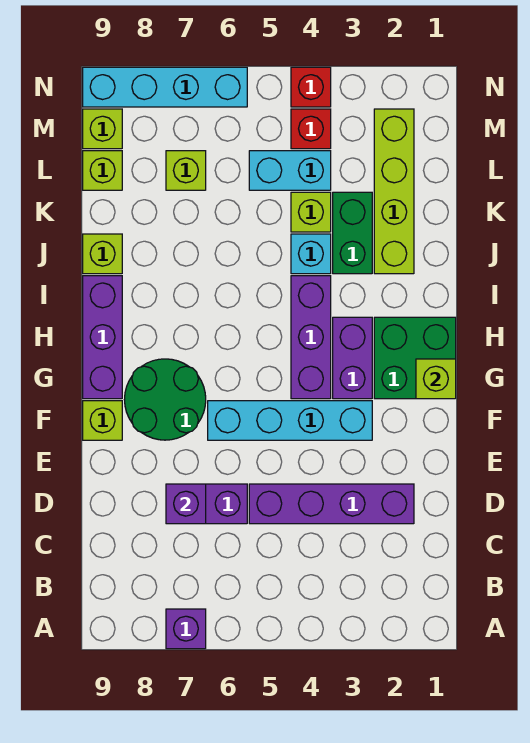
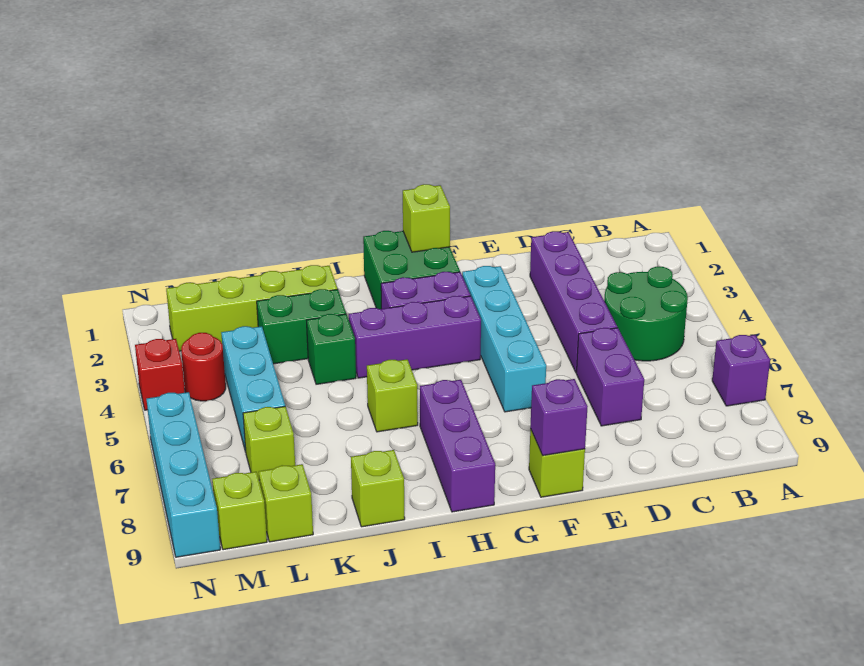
purple 1x1 brick [166,484,206,524] -> purple 1x1 brick moved to [530,379,588,455]
green 2x2 round brick [124,359,206,440] -> green 2x2 round brick moved to [604,267,688,361]
purple 1x3 brick [83,276,122,399] -> purple 1x3 brick turned to [420,380,495,512]
cyan 1x1 brick [291,234,331,274] -> green 1x1 brick [307,314,356,384]
lime 1x1 brick [291,192,331,232] -> lime 1x1 brick moved to [367,359,418,432]
cyan 1x2 brick [249,151,331,190] -> cyan 1x3 brick [221,326,285,451]
red 1x1 brick [291,109,331,149] -> red 1x1 round brick [181,333,226,401]

